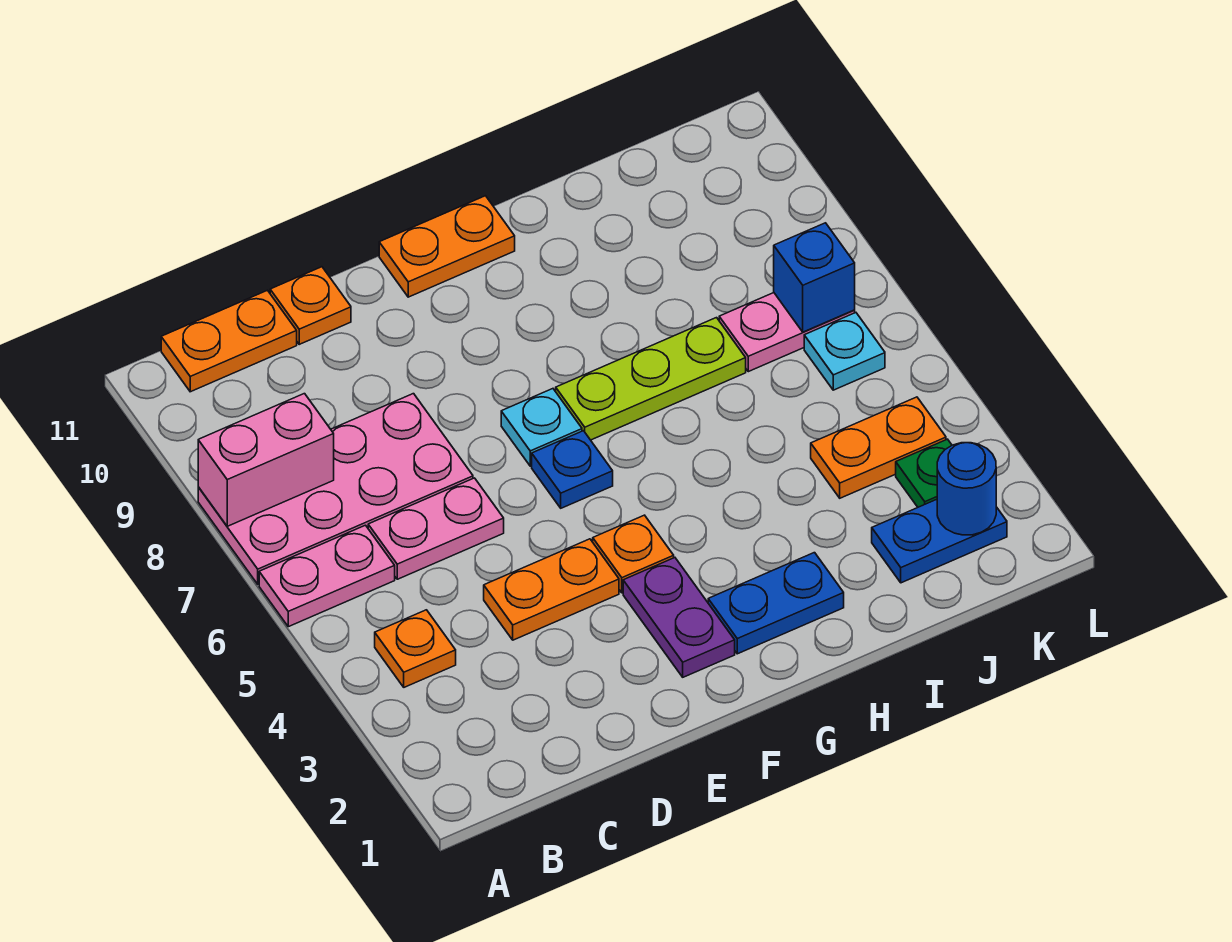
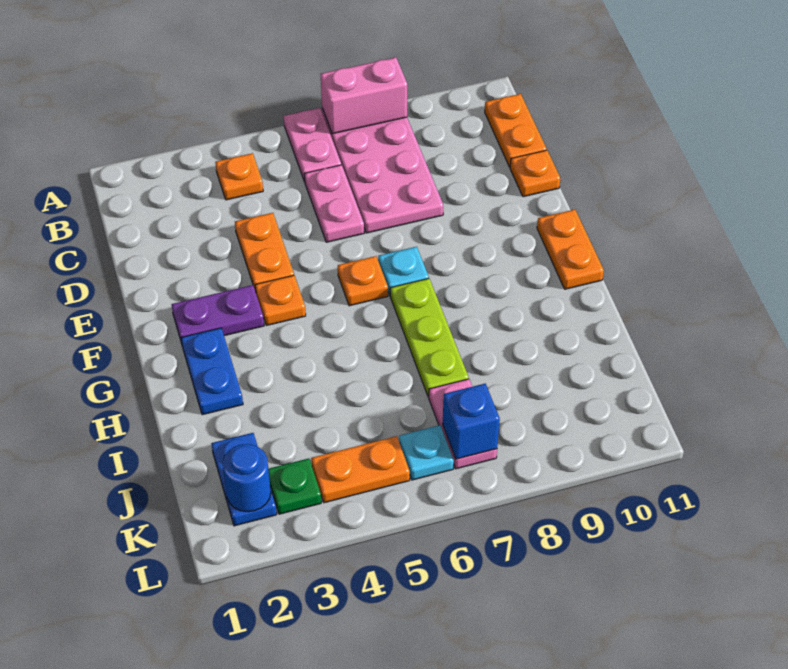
pink 1x2 brick [198,394,334,526] -> pink 1x2 brick turned to [321,58,407,134]
blue 1x1 plate [532,431,613,508] -> orange 1x1 plate [338,256,388,306]
orange 1x2 plate [811,397,946,498] -> orange 1x2 plate turned to [311,436,410,503]

